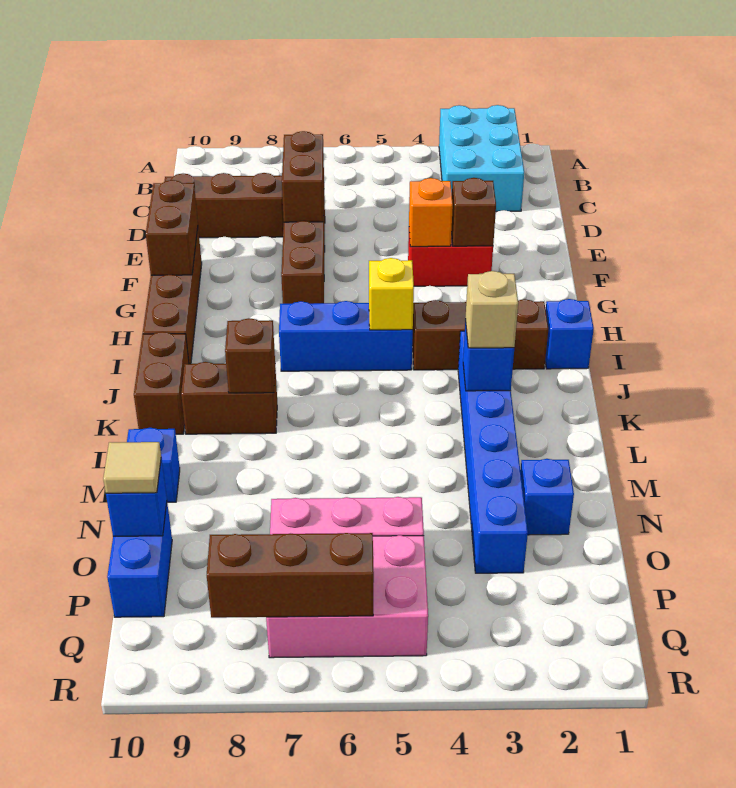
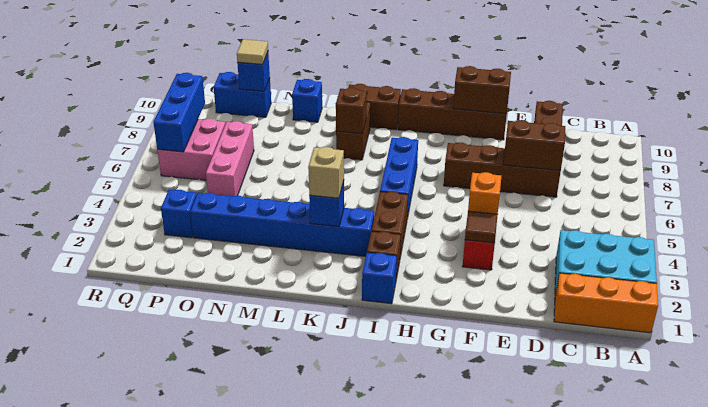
none -> orange 1x3 brick [554,273,658,333]
brown 1x1 brick [451,178,496,246] -> brown 1x1 tile [465,211,498,243]
yellow 1x1 brick [369,258,414,330] -> none
blue 1x1 brick [520,459,574,535] -> blue 1x1 brick moved to [161,190,197,238]
pink 2x3 brick [266,535,428,658] -> pink 2x2 brick [157,119,225,180]
brown 1x3 brick [207,533,374,618] -> blue 1x3 brick [153,73,205,152]

